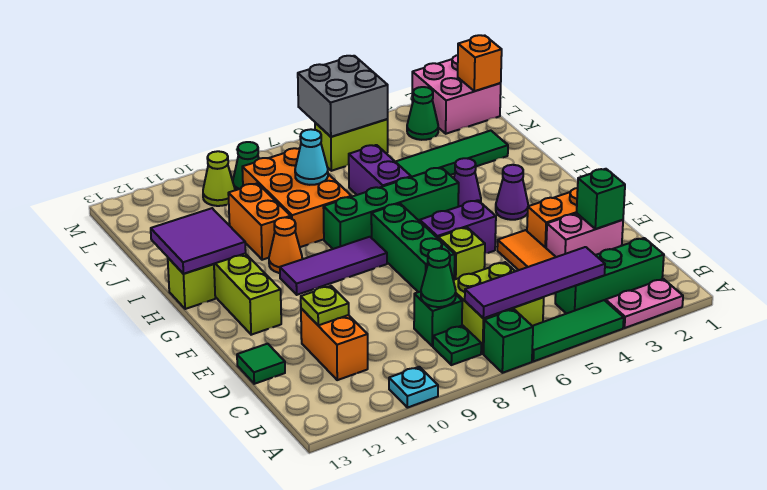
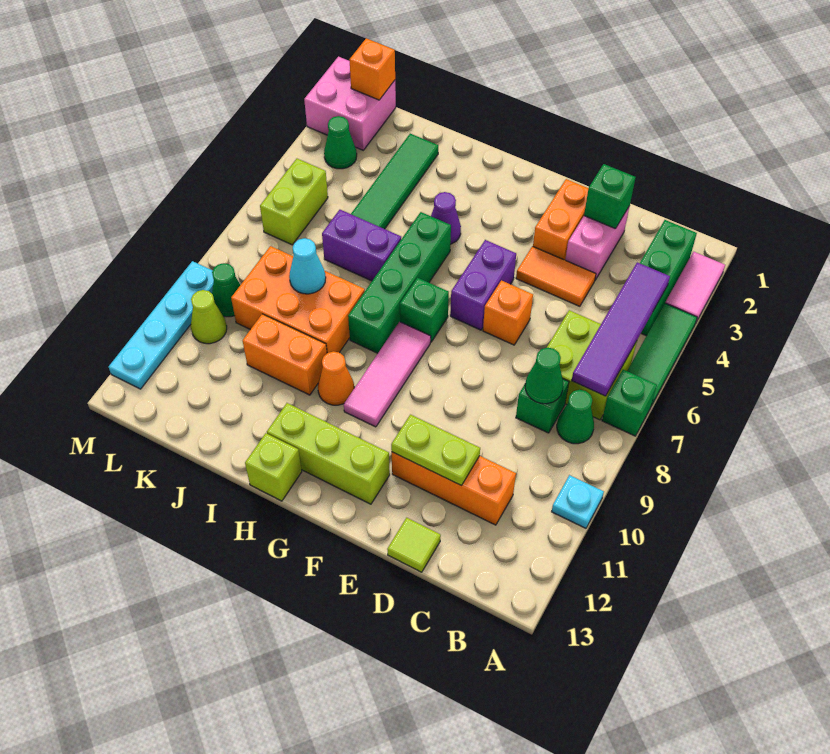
pink 1x2 plate [606,279,683,328] -> pink 1x2 tile [665,252,725,322]
green 1x1 plate [433,325,481,365] -> green 1x1 cone [557,390,594,444]
orange 1x2 brick [301,308,368,380] -> orange 1x3 brick [392,452,516,525]
lime 1x1 plate [301,286,349,325] -> lime 1x2 plate [391,415,480,485]
green 1x1 tile [237,344,285,384] -> lime 1x1 tile [387,518,441,572]
lime 1x1 brick [438,227,485,280] -> orange 1x1 brick [483,280,533,345]
green 1x3 brick [371,204,455,292] -> green 1x1 brick [400,278,449,342]
purple 1x1 cone [496,165,528,220] -> none
purple 1x3 tile [280,237,387,295] -> pink 1x3 tile [344,322,431,427]
purple 2x2 tile [151,208,246,274] -> none
grey 2x2 brick [298,56,388,137] -> none
none -> cyan 1x4 plate [109,261,214,389]

